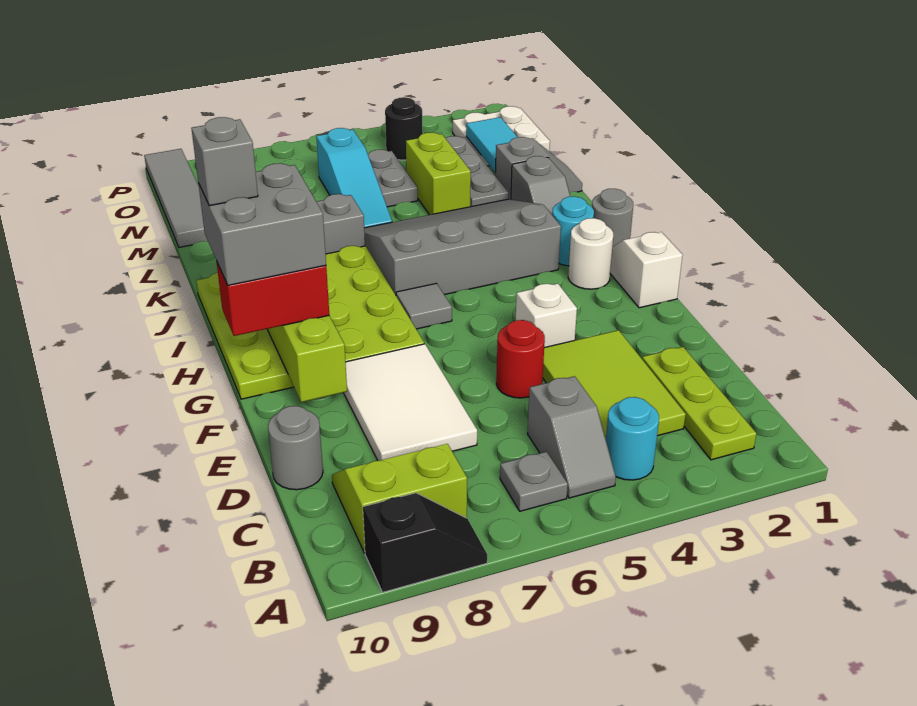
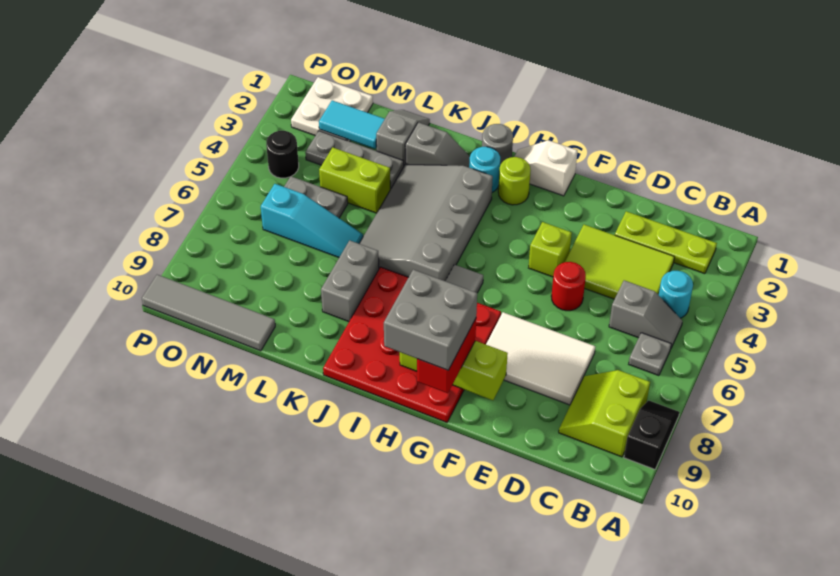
grey 1x1 round brick [268,406,323,490] -> none
white 1x1 brick [516,283,577,347] -> lime 1x1 brick [529,222,572,277]
lime 4x4 plate [196,246,424,399] -> red 4x4 plate [323,267,501,422]
white 1x1 round brick [568,218,613,289] -> lime 1x1 round brick [498,157,531,205]
grey 1x1 brick [191,117,258,206] -> none

